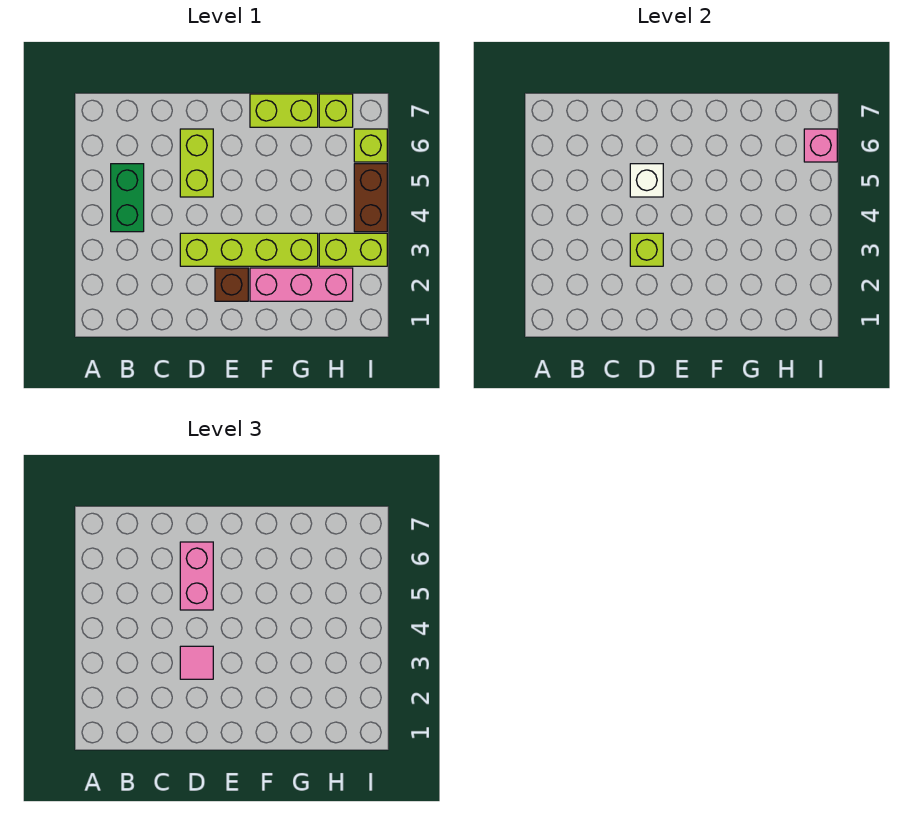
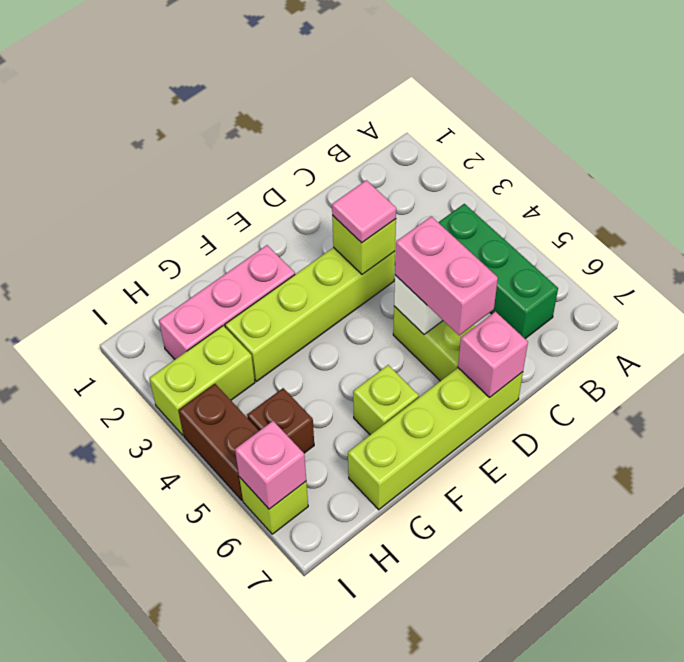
green 1x2 brick [111,164,144,232] -> green 1x3 brick [438,204,558,339]
none -> pink 1x1 brick [458,312,528,397]
brown 1x1 brick [215,268,248,301] -> brown 1x1 brick moved to [247,388,314,453]
lime 1x2 brick [250,94,318,127] -> lime 1x4 brick [348,368,523,510]
lime 1x1 brick [319,94,353,127] -> lime 1x1 brick moved to [353,365,419,435]

